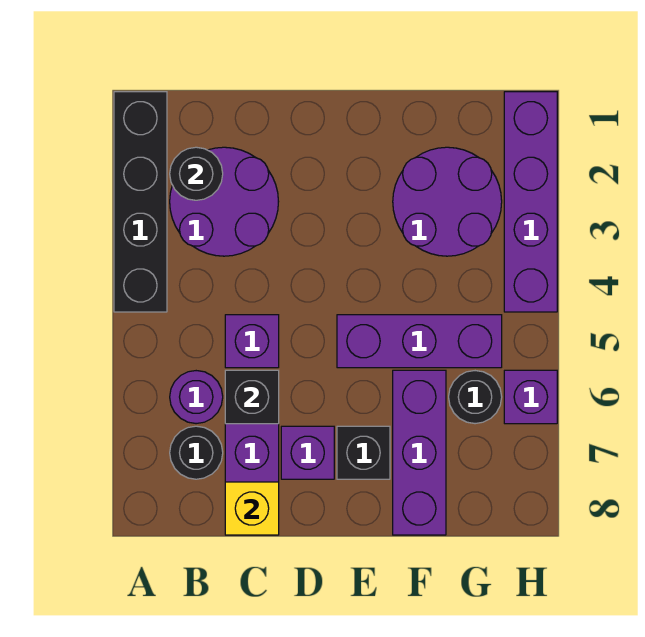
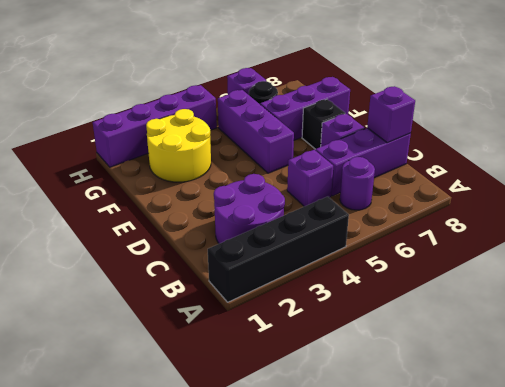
black 1x1 round brick [170,147,223,200] -> none
black 1x1 round brick [170,426,223,479] -> none
black 1x1 brick [225,370,279,424] -> none
yellow 1x1 brick [225,482,279,535] -> purple 1x1 brick [367,86,415,143]
purple 2x2 round brick [393,147,502,256] -> yellow 2x2 round brick [146,109,211,182]

